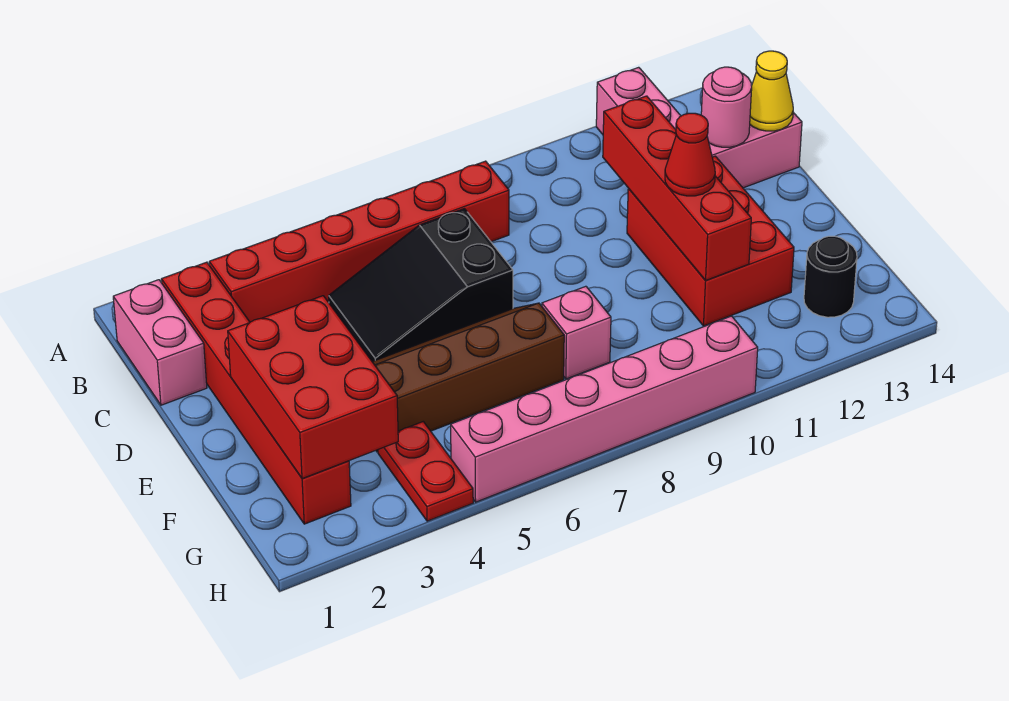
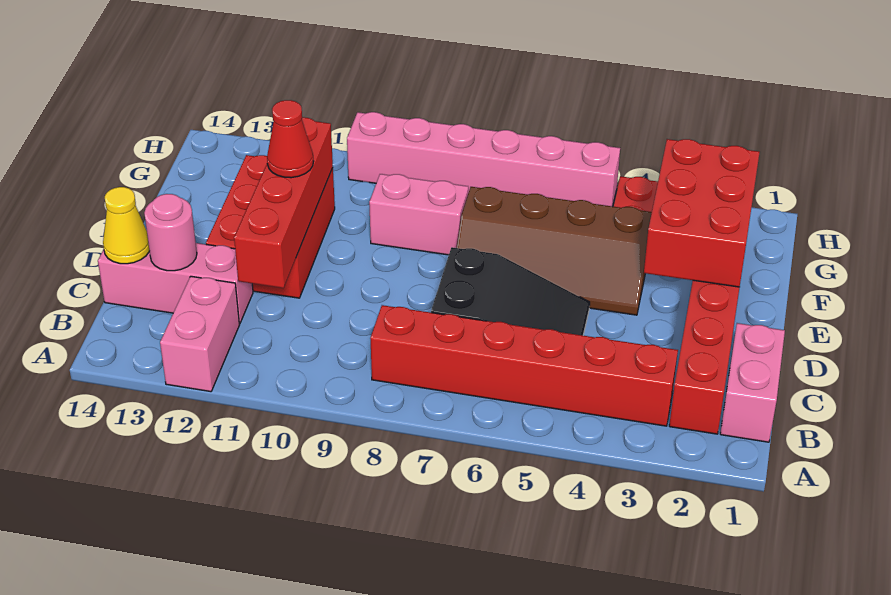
pink 1x1 brick [542,286,611,379] -> pink 1x2 brick [369,174,468,255]
black 1x1 round brick [804,236,857,317] -> none

